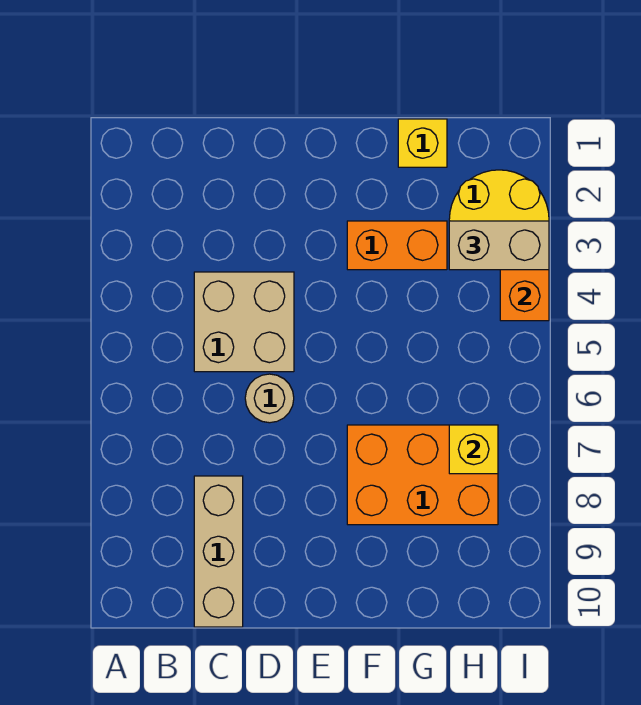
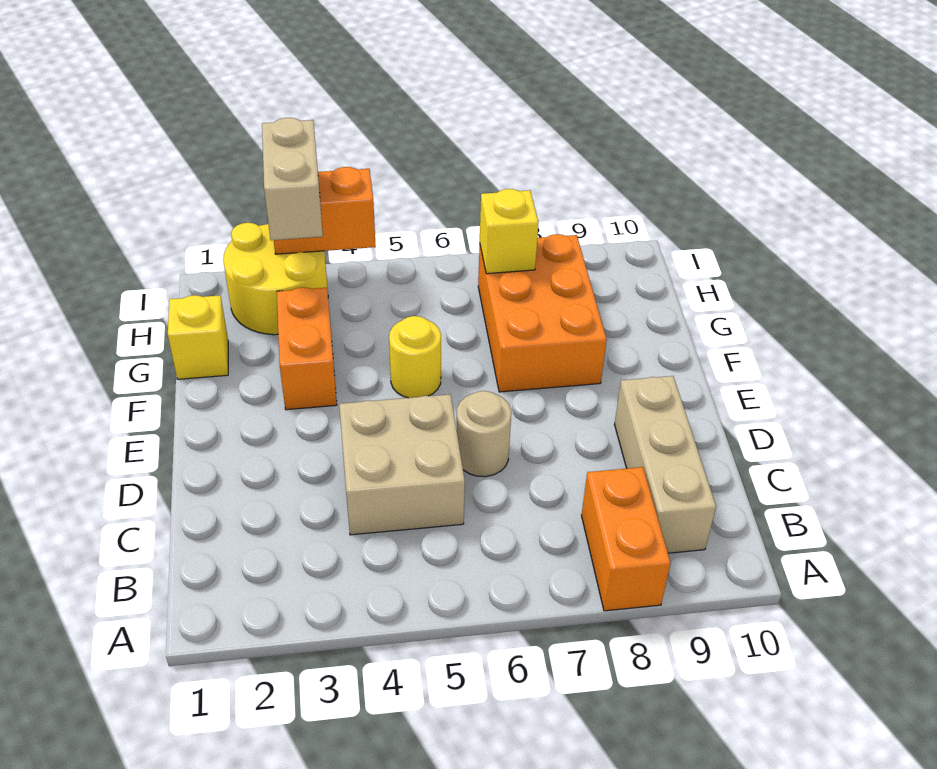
none -> orange 1x2 brick [582,467,671,611]
tan 1x3 brick [194,476,243,627] -> tan 1x3 brick turned to [615,376,716,553]
none -> yellow 1x1 round brick [389,316,441,398]

